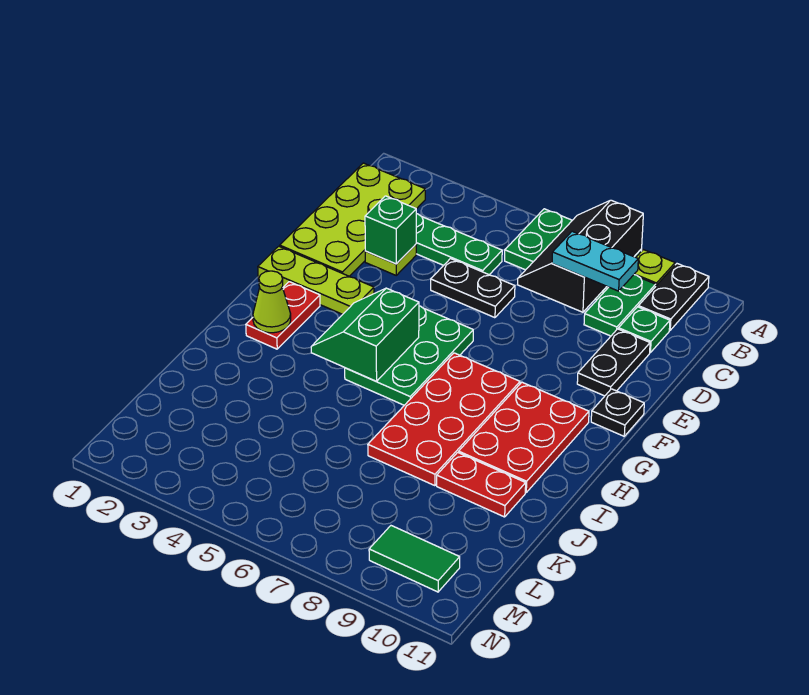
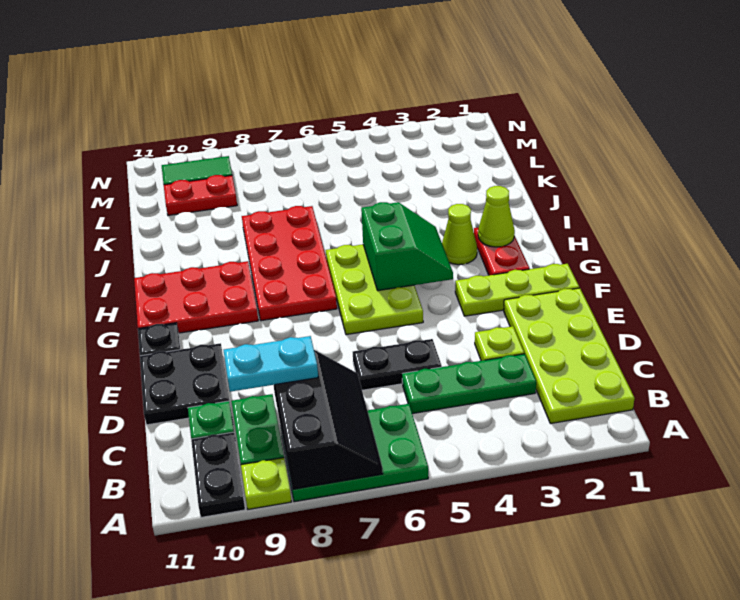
green 1x1 brick [365,196,416,264] -> none
black 1x2 plate [577,329,650,396] -> black 2x2 plate [140,343,229,425]
green 2x3 plate [345,306,473,405] -> lime 2x3 plate [326,245,423,335]
red 2x3 plate [459,382,589,492] -> red 2x3 plate turned to [134,261,258,333]
none -> lime 1x1 cone [442,204,477,265]
red 1x2 plate [437,452,526,517] -> red 1x2 plate moved to [164,175,237,215]

